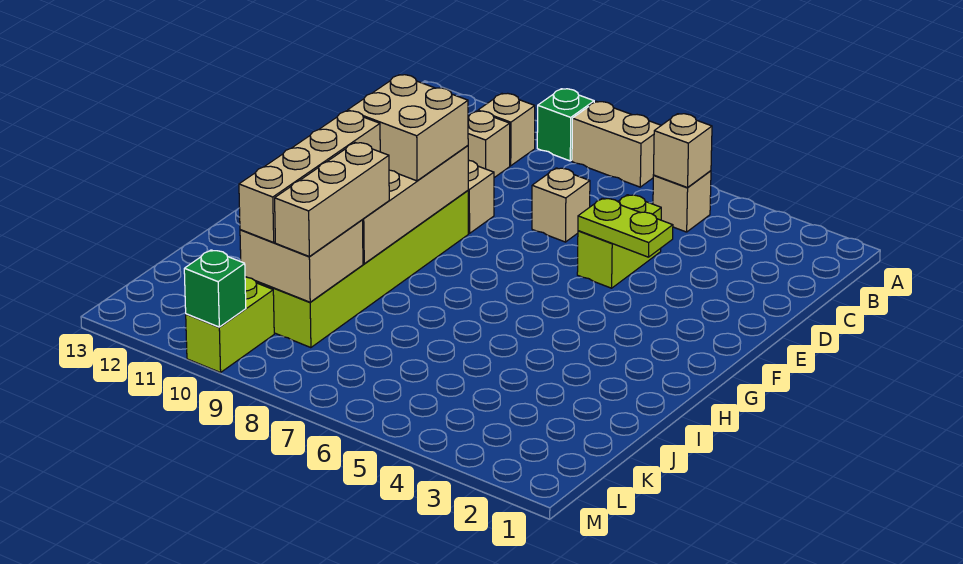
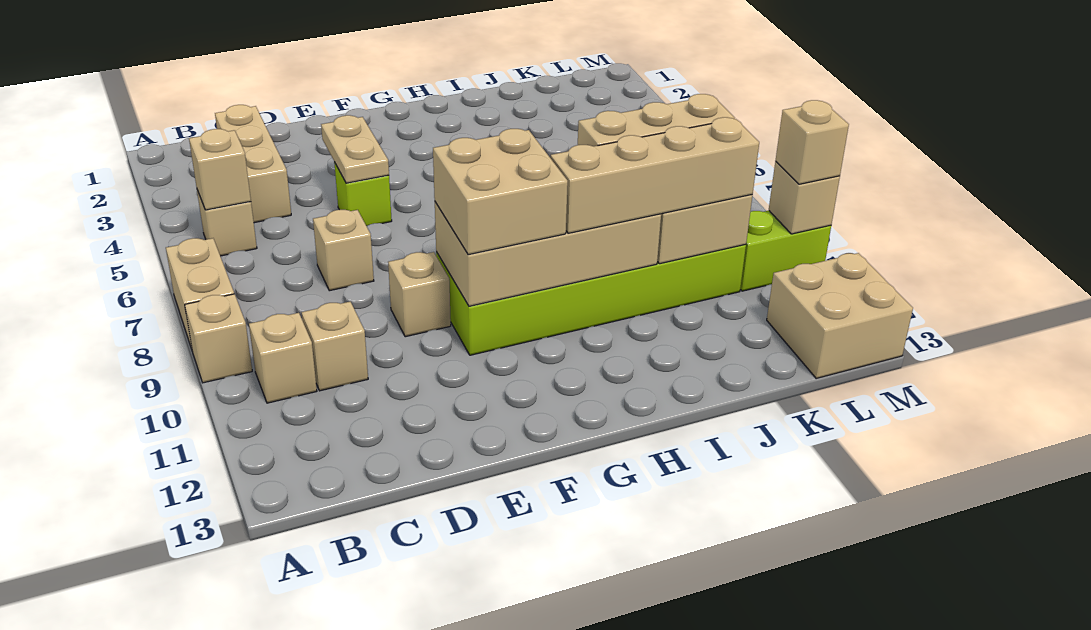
green 1x1 brick [537,89,594,161] -> tan 1x1 brick [185,294,252,383]
none -> tan 1x3 brick [215,105,291,223]
lime 1x2 brick [577,195,661,288] -> lime 1x1 brick [334,162,392,226]
lime 1x2 plate [578,198,673,257] -> tan 1x2 plate [321,115,389,183]
none -> tan 2x2 brick [767,253,913,378]
green 1x1 brick [184,250,246,327] -> tan 1x1 brick [769,162,840,234]
none -> tan 1x1 brick [775,100,849,184]

